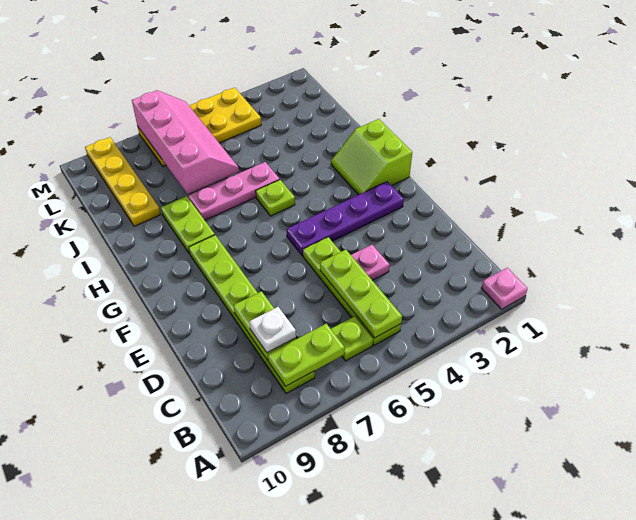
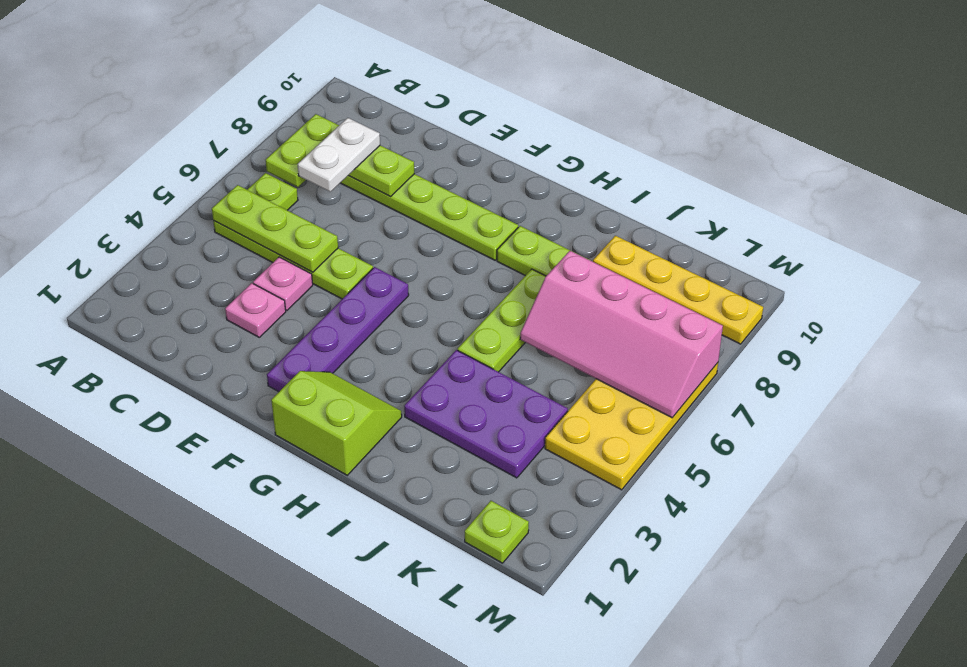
pink 1x1 plate [482,268,528,309] -> pink 1x1 plate moved to [225,283,286,337]
white 1x1 plate [249,307,296,353] -> white 1x2 plate [298,118,380,192]
lime 1x1 plate [256,180,295,216] -> lime 1x1 plate moved to [465,501,529,563]
none -> purple 2x3 plate [404,350,568,478]
pink 1x3 plate [188,162,280,220] -> lime 1x3 plate [458,269,546,372]

